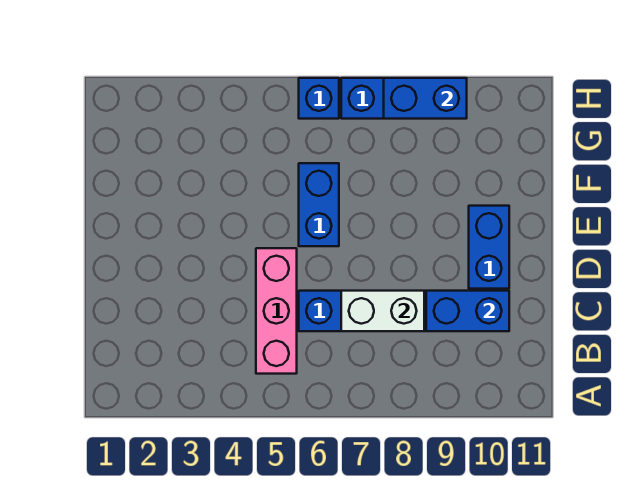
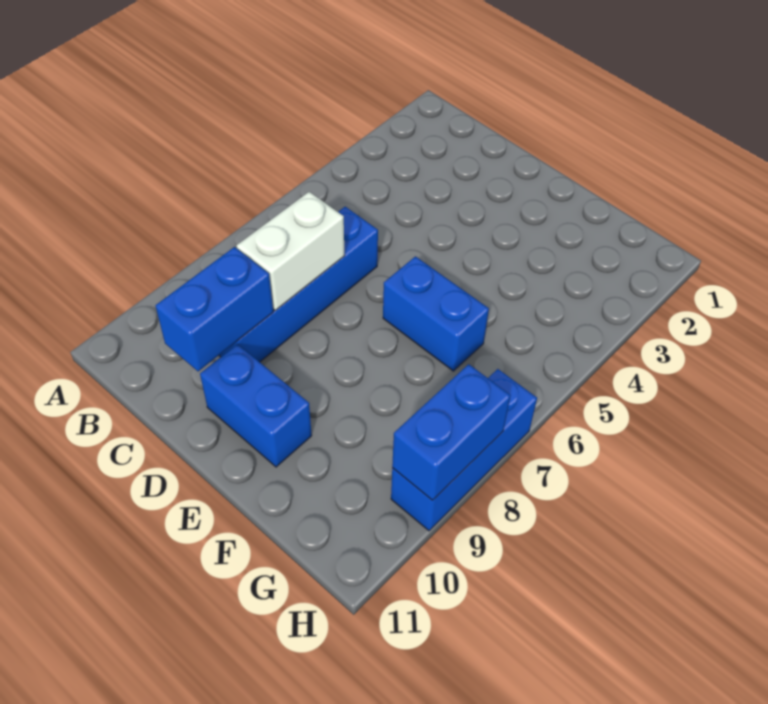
pink 1x3 brick [256,248,297,374] -> none
blue 1x1 brick [299,78,339,119] -> none

